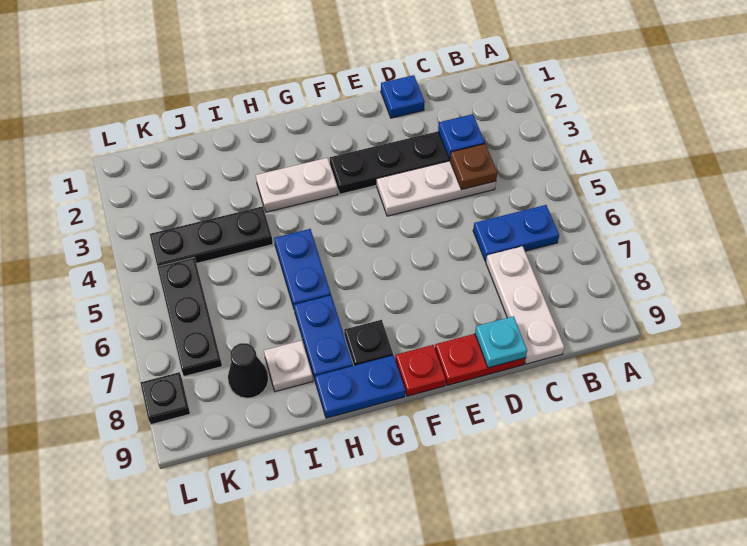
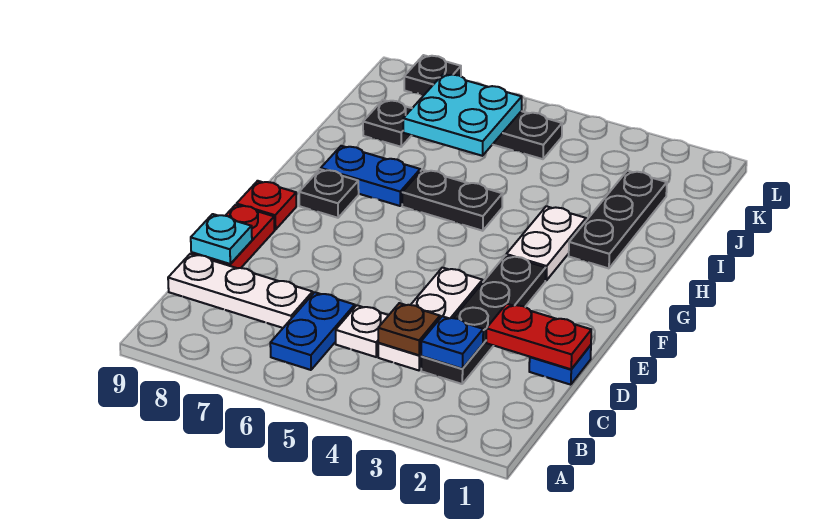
none -> red 1x2 plate [486,304,591,369]
blue 1x2 plate [315,355,405,418] -> none
blue 1x2 plate [274,229,331,308] -> black 1x2 plate [402,170,503,231]
black 1x3 plate [150,206,273,267] -> black 1x3 plate moved to [569,171,667,268]
white 1x1 plate [264,340,313,392] -> white 1x1 plate moved to [336,305,389,357]
none -> cyan 2x2 plate [403,74,522,156]
black 1x1 cone [228,343,268,398] -> black 1x1 plate [363,100,412,147]

